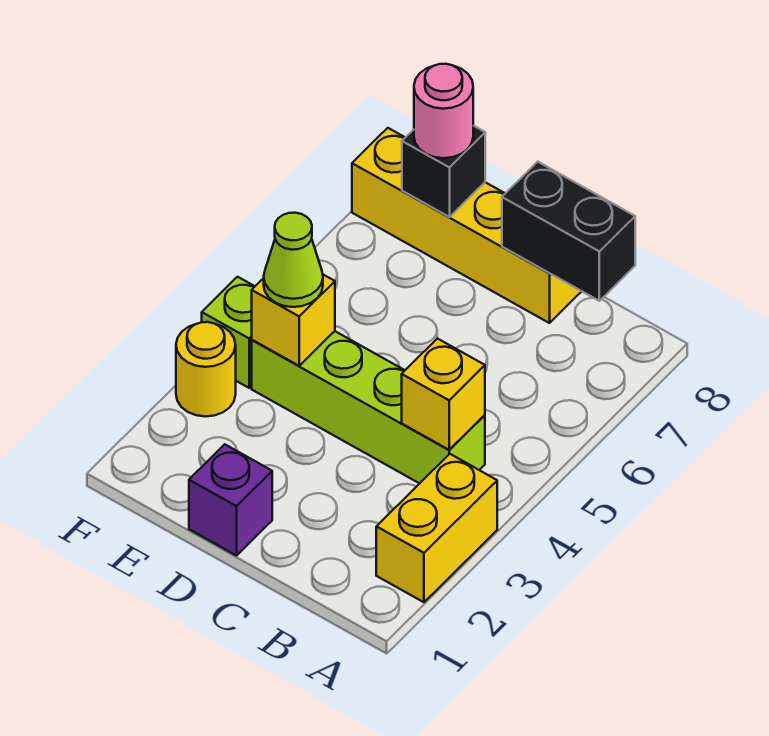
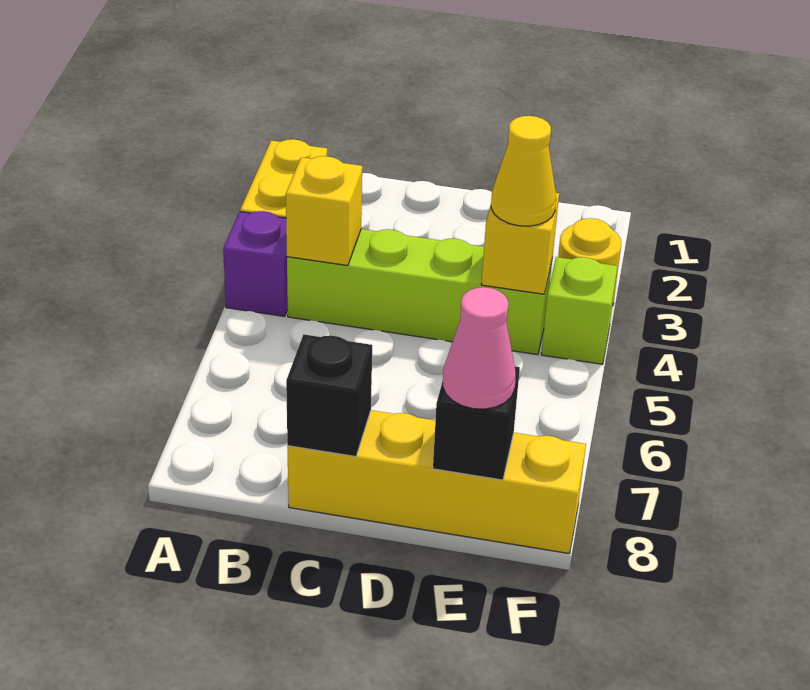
black 1x2 brick [502,162,635,301] -> black 1x1 brick [286,334,372,457]
purple 1x1 brick [189,444,272,556] -> purple 1x1 brick moved to [223,211,288,317]
lime 1x1 cone [264,213,323,307] -> yellow 1x1 cone [491,116,556,226]
pink 1x1 round brick [414,64,473,158] -> pink 1x1 cone [443,287,516,409]

